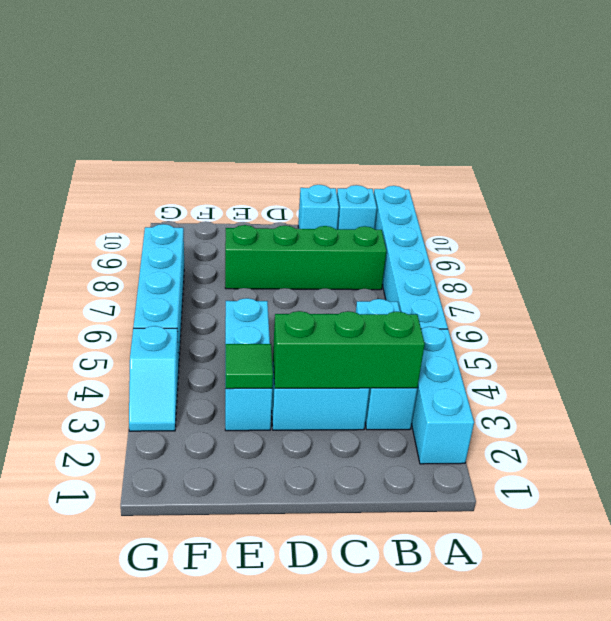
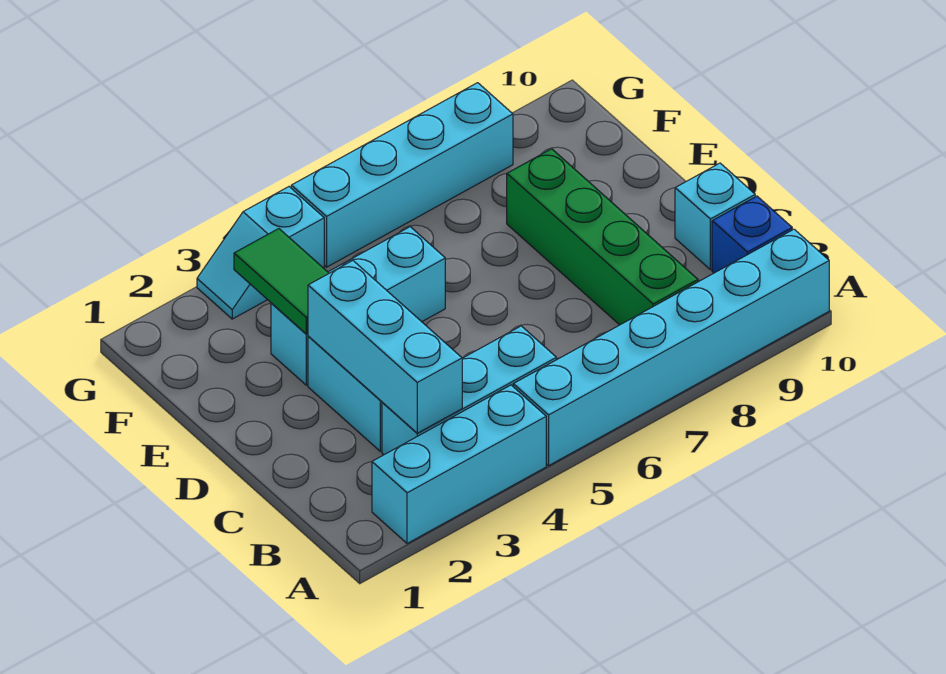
green 1x3 brick [273,311,425,388] -> cyan 1x3 brick [308,261,462,433]
cyan 1x1 brick [337,185,377,229] -> blue 1x1 brick [712,196,792,273]
green 1x1 tile [226,344,273,389] -> green 1x2 tile [234,229,329,334]

